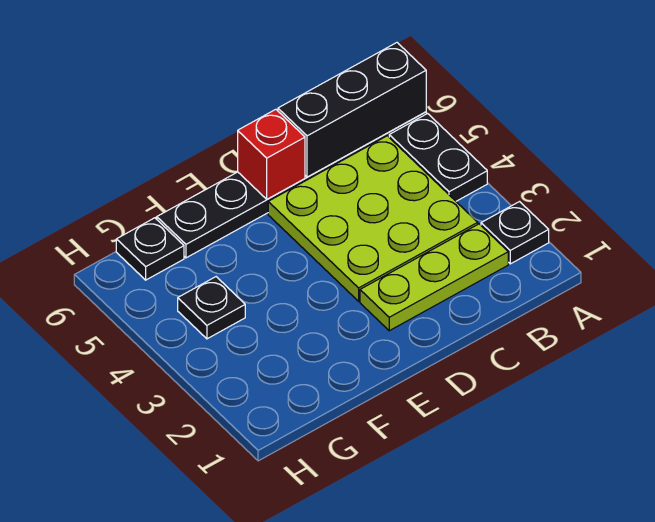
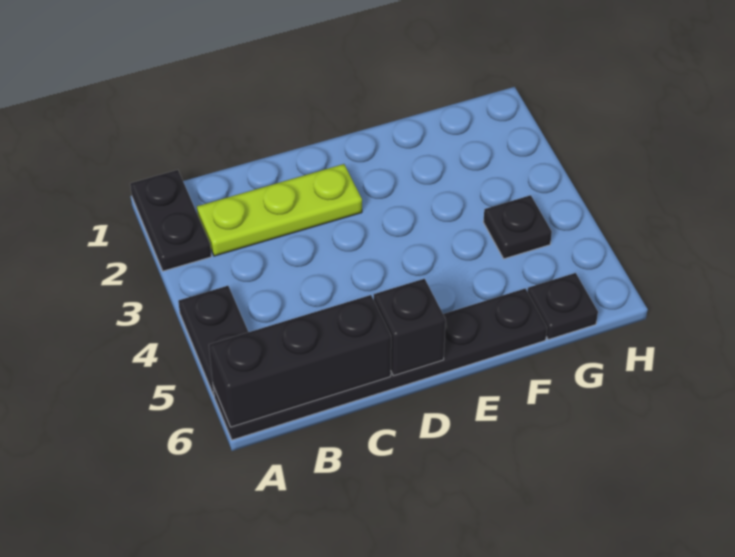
black 1x1 plate [481,202,549,264] -> black 1x2 plate [130,170,212,271]
lime 3x3 plate [268,136,478,301] -> none
red 1x1 brick [238,109,305,199] -> black 1x1 brick [374,279,446,376]

